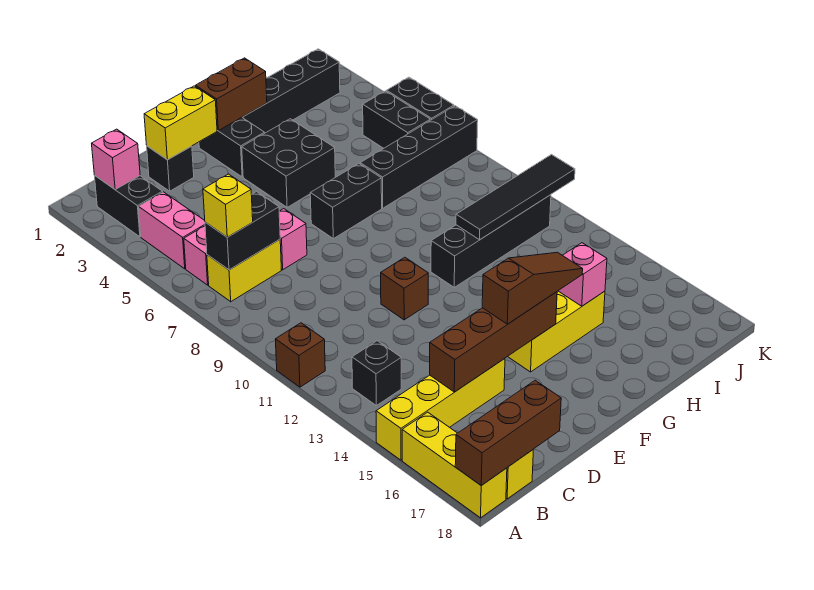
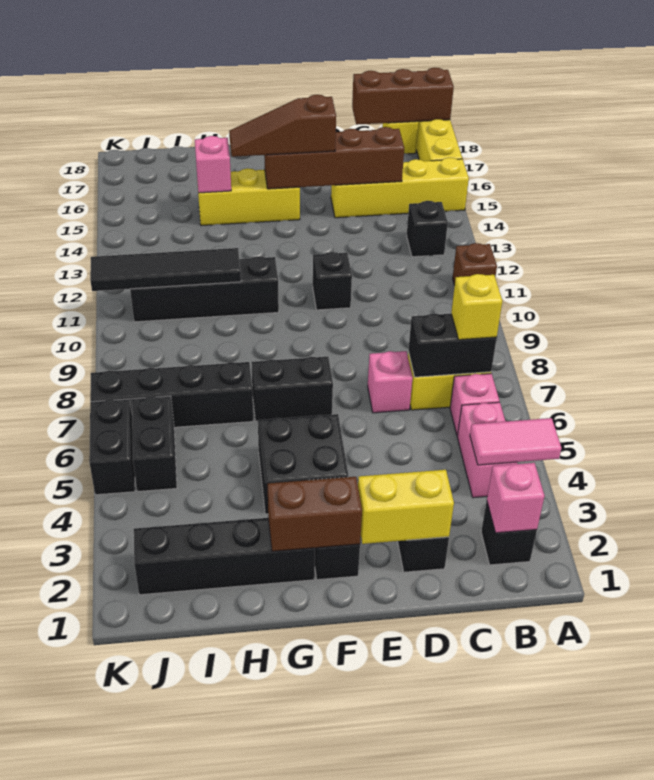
none -> pink 1x2 tile [470,418,561,465]
black 1x2 brick [95,176,163,237] -> black 1x1 brick [481,501,537,565]
brown 1x1 brick [381,257,428,320] -> black 1x1 brick [313,252,352,310]

